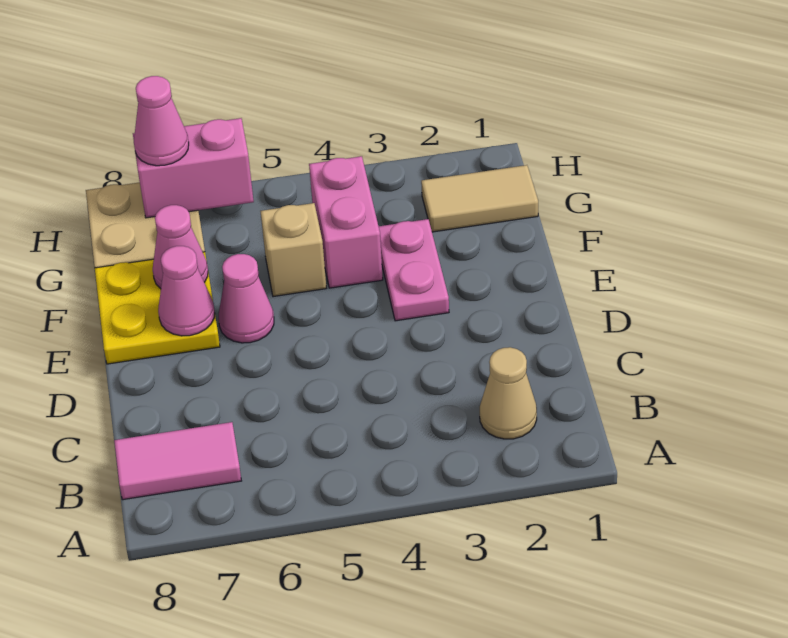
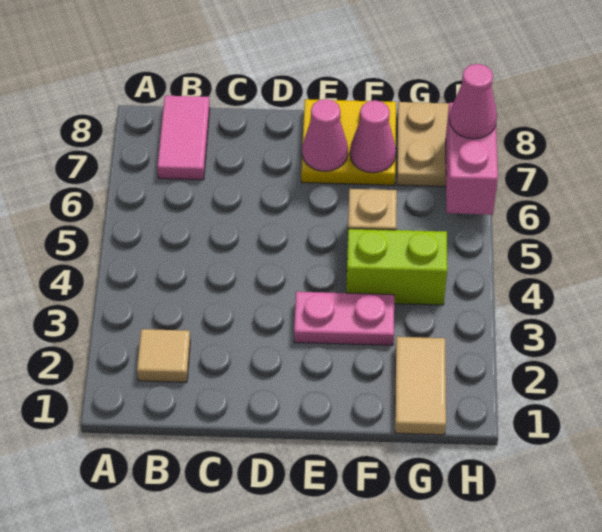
tan 1x1 cone [480,347,537,439] -> tan 1x1 tile [137,329,190,382]
pink 1x1 cone [219,254,274,343] -> none
pink 1x2 brick [309,156,383,288] -> lime 1x2 brick [346,229,447,305]

